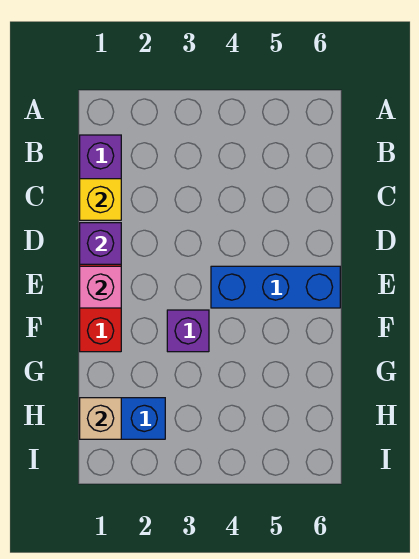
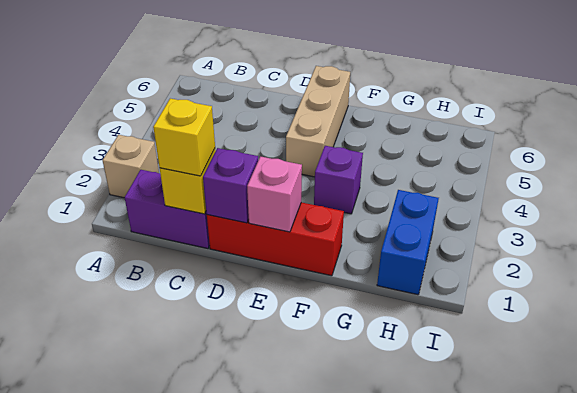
none -> yellow 1x1 brick [153,98,215,176]
blue 1x3 brick [211,266,340,308] -> tan 1x3 brick [286,66,350,177]
tan 1x1 brick [80,398,121,439] -> tan 1x1 brick moved to [103,135,159,198]

